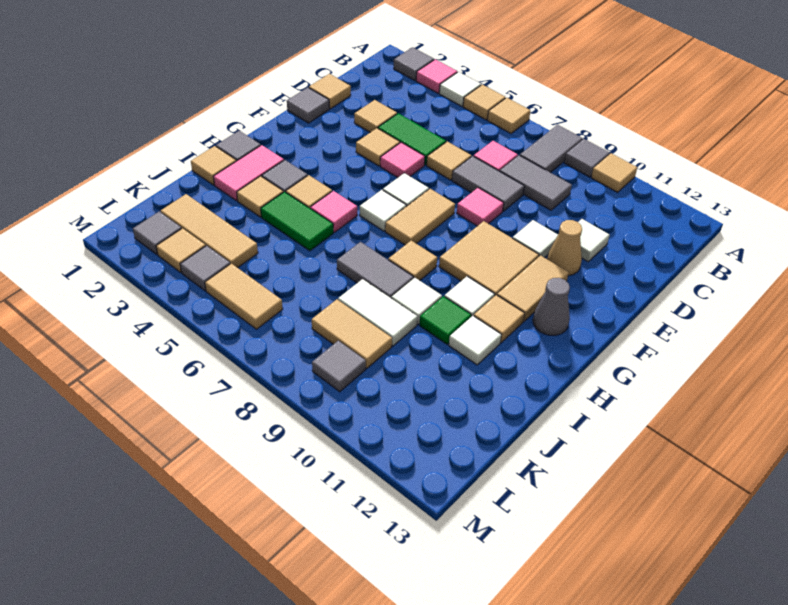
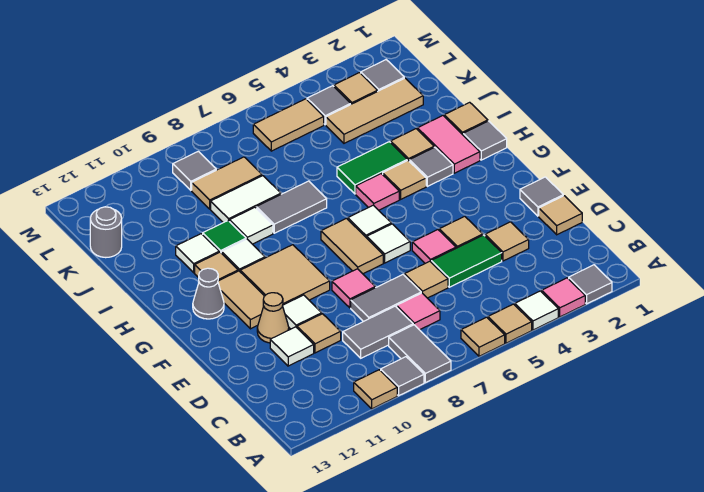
tan 1x1 tile [388,241,437,280] -> tan 1x1 tile moved to [297,314,341,353]
none -> grey 1x1 round brick [90,207,122,258]

